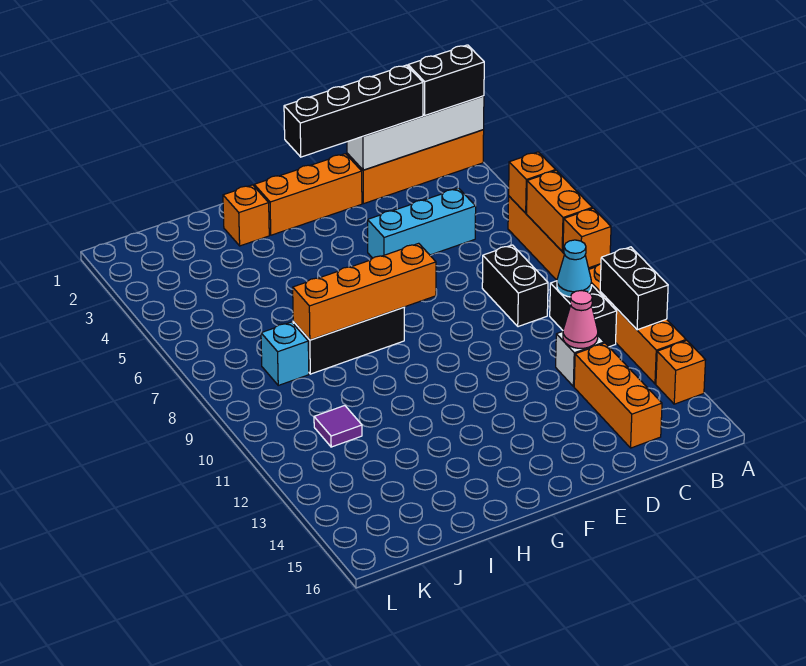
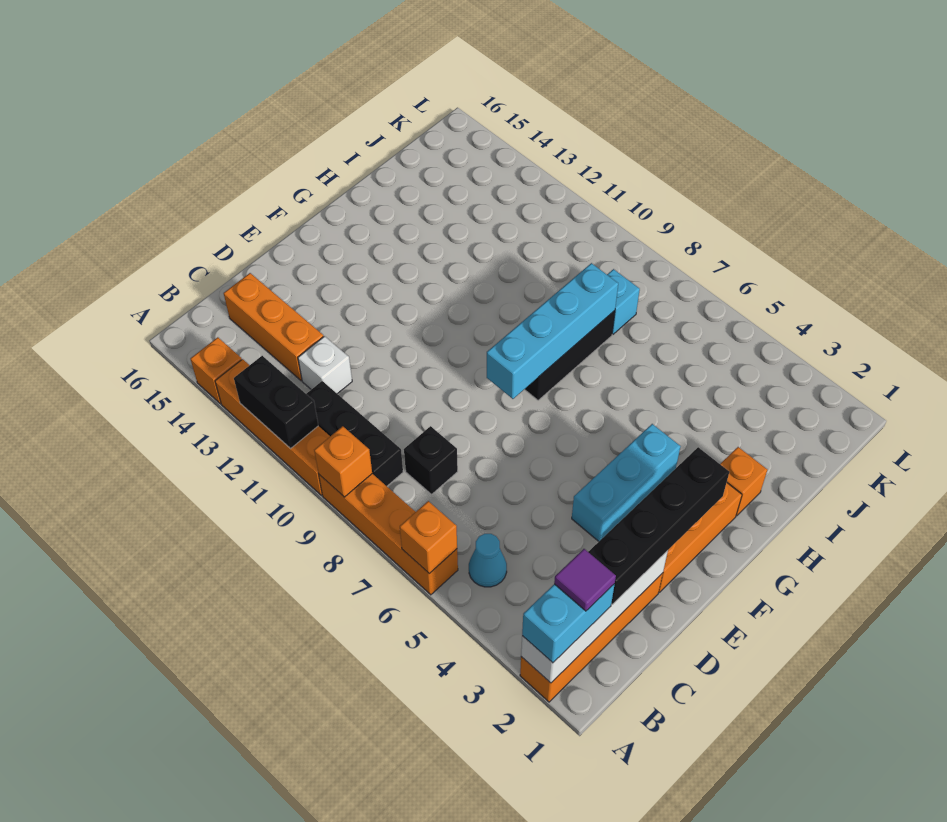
black 1x2 brick [408,45,484,115] -> cyan 1x2 brick [522,584,615,663]
orange 1x2 brick [527,171,592,251] -> none
black 1x2 brick [550,281,617,347] -> black 1x3 brick [306,381,403,486]
cyan 1x1 cone [557,240,591,297] -> cyan 1x1 cone moved to [469,534,507,587]
cyan 1x3 brick [368,188,476,258] -> cyan 1x3 brick moved to [572,424,680,541]
black 1x2 brick [482,245,548,327] -> black 1x1 brick [404,426,458,494]
pink 1x1 cone [563,291,598,348] -> none
orange 1x4 brick [293,243,436,340] -> cyan 1x4 brick [487,263,618,399]
purple 1x1 tile [314,406,362,447] -> purple 1x1 tile moved to [554,549,616,611]

